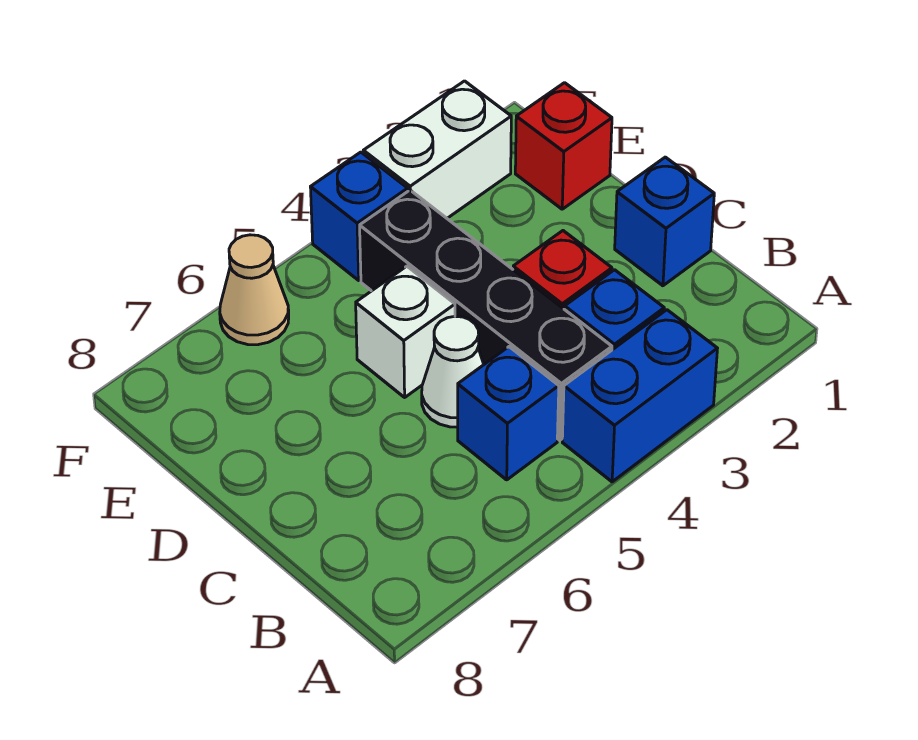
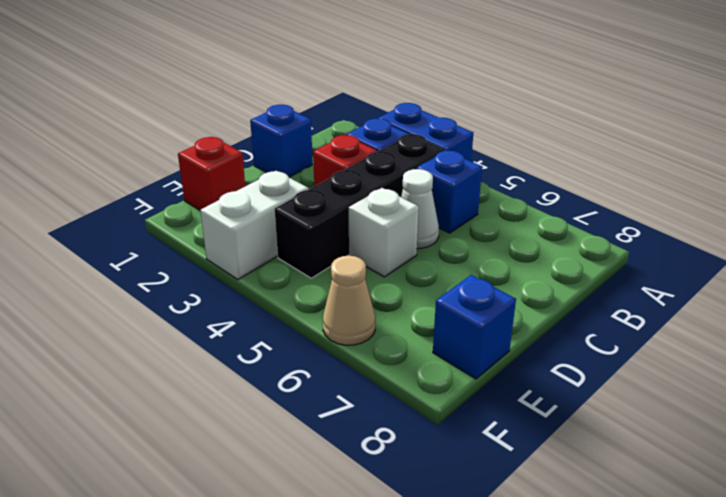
white 1x2 brick [363,81,511,218] -> white 1x2 brick turned to [200,171,309,280]
blue 1x1 brick [310,152,408,280] -> blue 1x1 brick moved to [433,275,516,379]

